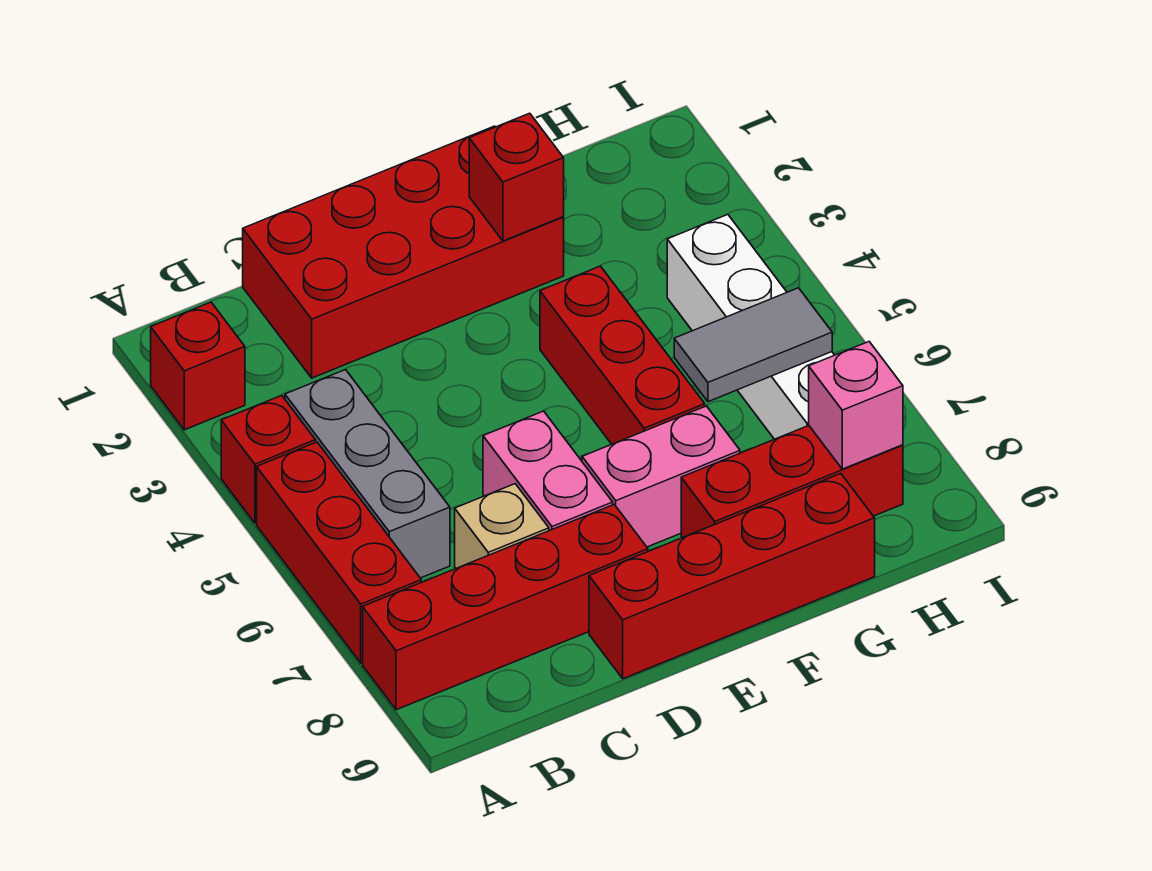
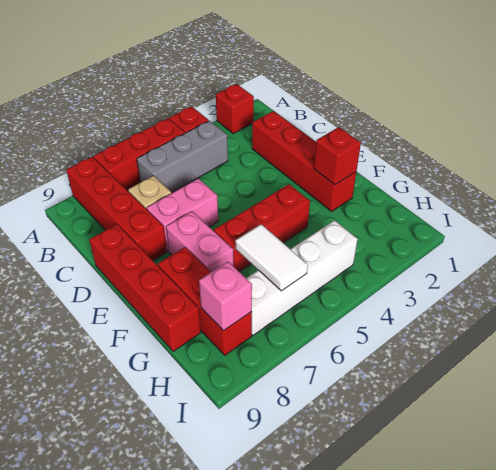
red 2x4 brick [243,126,564,378] -> red 1x4 brick [252,111,356,211]
grey 1x2 tile [674,288,832,402] -> white 1x2 tile [235,224,308,291]

